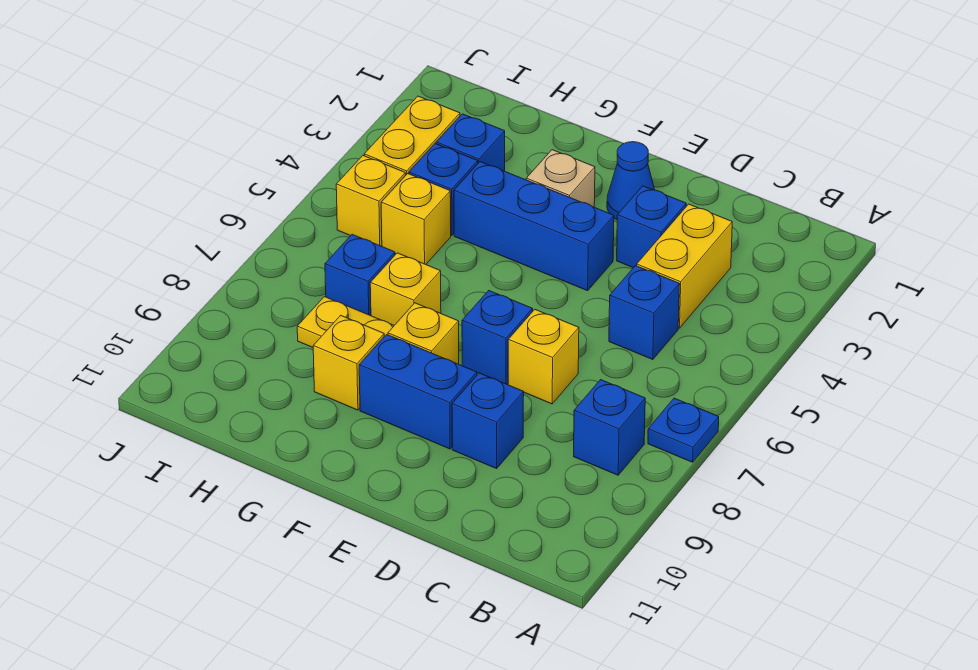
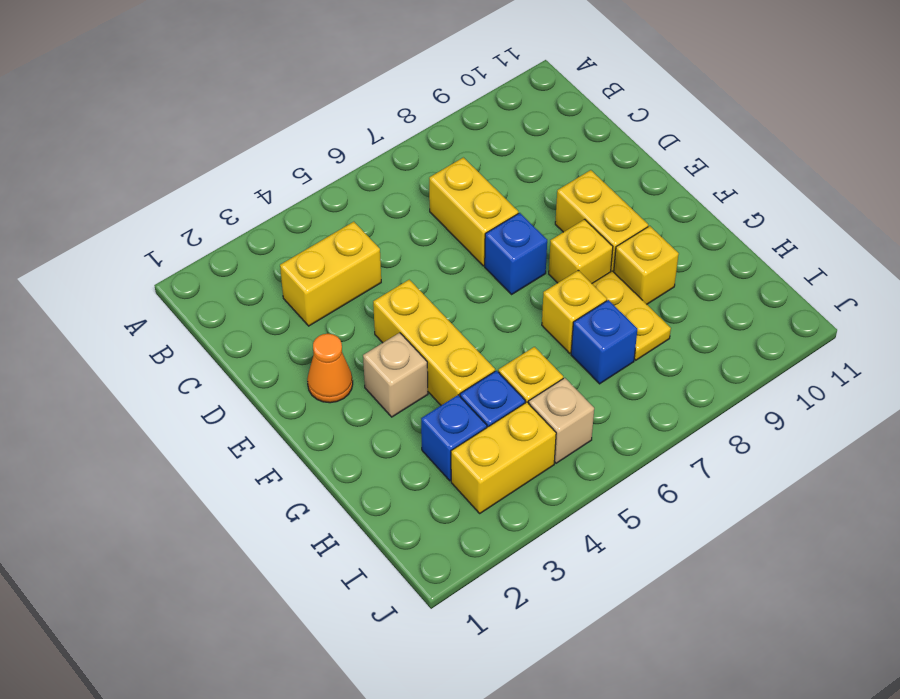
blue 1x1 plate [648,398,719,462] -> none
blue 1x1 brick [574,380,645,475] -> none
blue 1x1 brick [609,266,680,360] -> none
blue 1x1 brick [617,186,686,268] -> none
yellow 1x1 brick [508,310,579,404] -> yellow 1x2 brick [429,157,518,266]
blue 1x1 brick [452,373,524,469] -> none
blue 1x1 cone [607,142,655,220] -> orange 1x1 cone [307,334,353,403]
blue 1x3 brick [454,162,614,291] -> yellow 1x3 brick [373,280,495,405]
blue 1x2 brick [359,335,477,449] -> yellow 1x2 brick [555,170,648,272]
yellow 1x1 brick [336,156,406,246] -> tan 1x1 brick [529,378,594,463]

